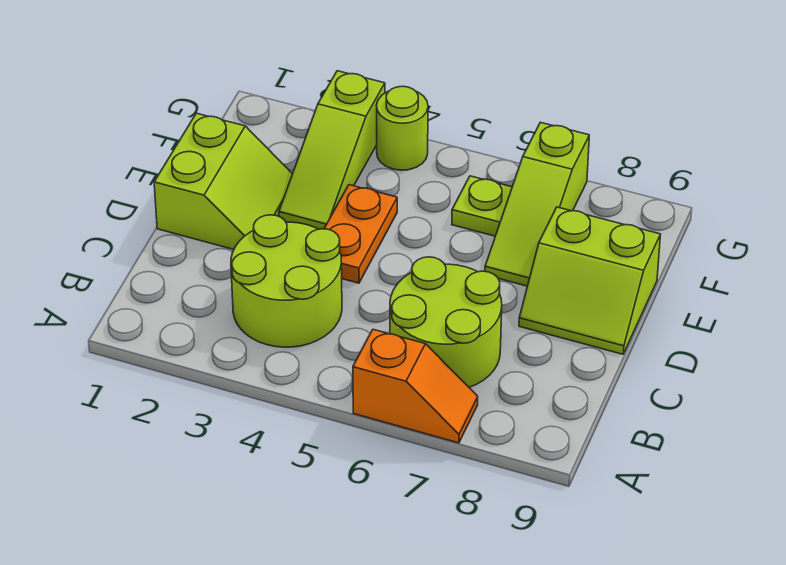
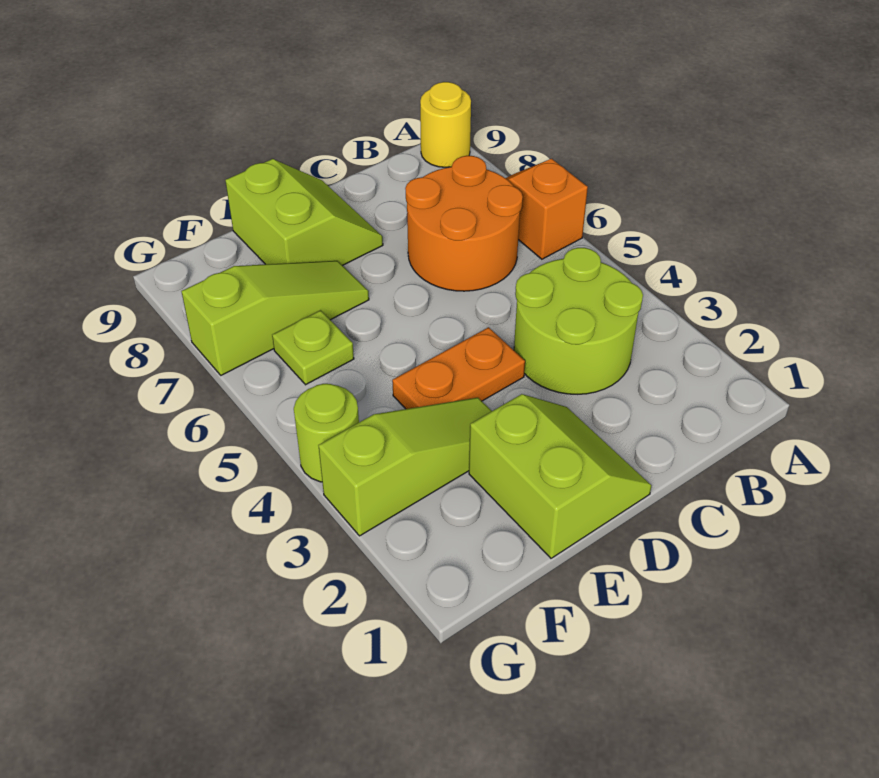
none -> yellow 1x1 round brick [420,82,471,167]
lime 2x2 round brick [390,257,502,387] -> orange 2x2 round brick [405,156,523,291]
lime 2x2 slope [154,113,292,249] -> lime 2x2 slope turned to [469,394,652,558]

